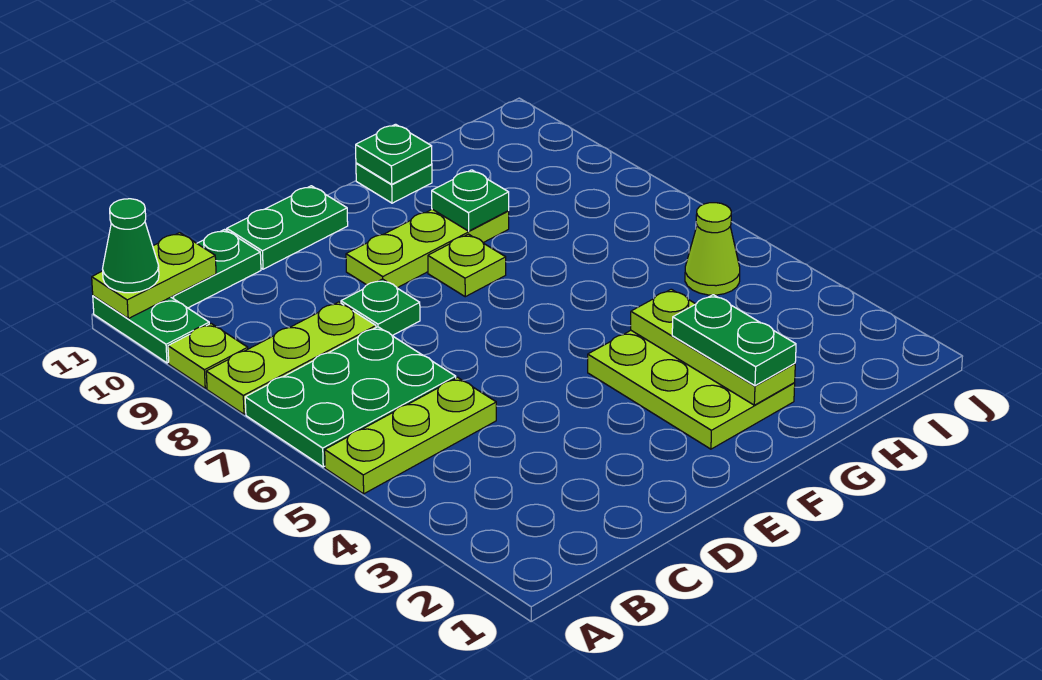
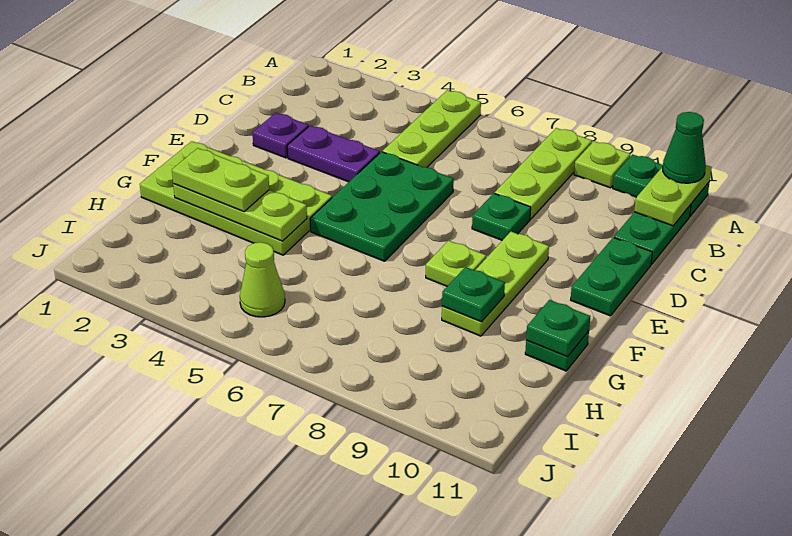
green 2x3 plate [245,327,456,467] -> green 2x3 plate moved to [310,152,454,261]
none -> purple 1x1 plate [252,113,309,158]
none -> purple 1x2 plate [287,126,380,182]
lime 2x3 plate [588,331,795,449] -> lime 2x4 plate [140,141,332,255]
green 1x2 plate [672,295,796,386] -> lime 1x2 plate [172,148,269,212]

